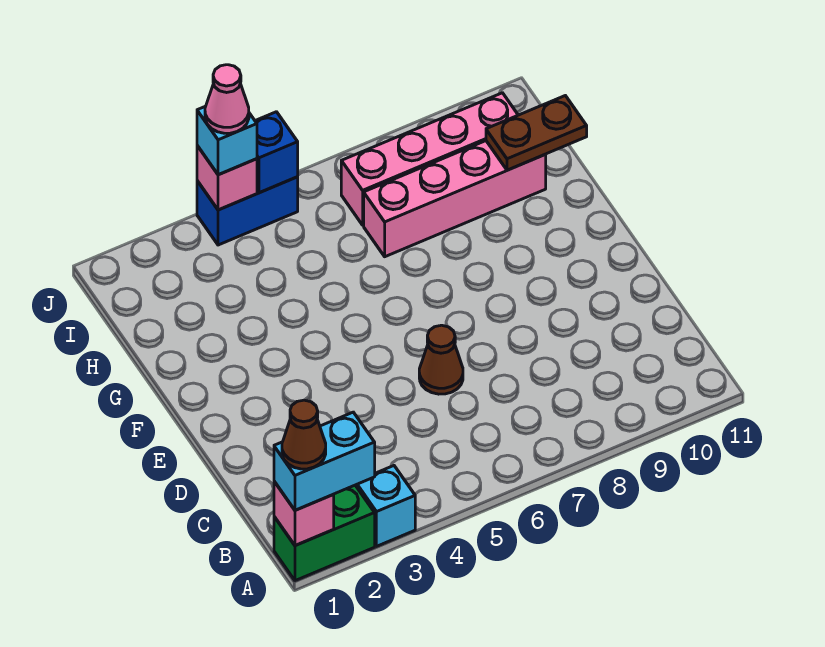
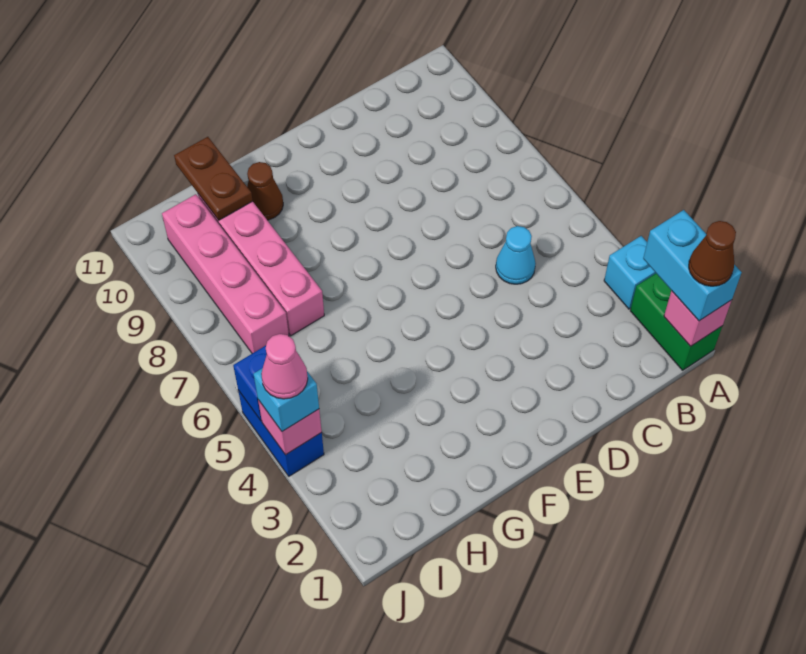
none -> cyan 1x1 cone [496,226,536,284]
brown 1x1 cone [419,325,463,394] -> brown 1x1 cone moved to [247,162,283,220]

